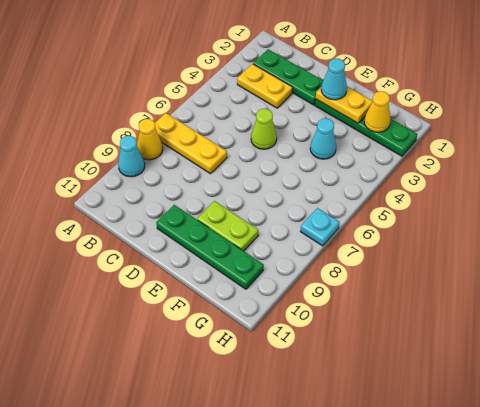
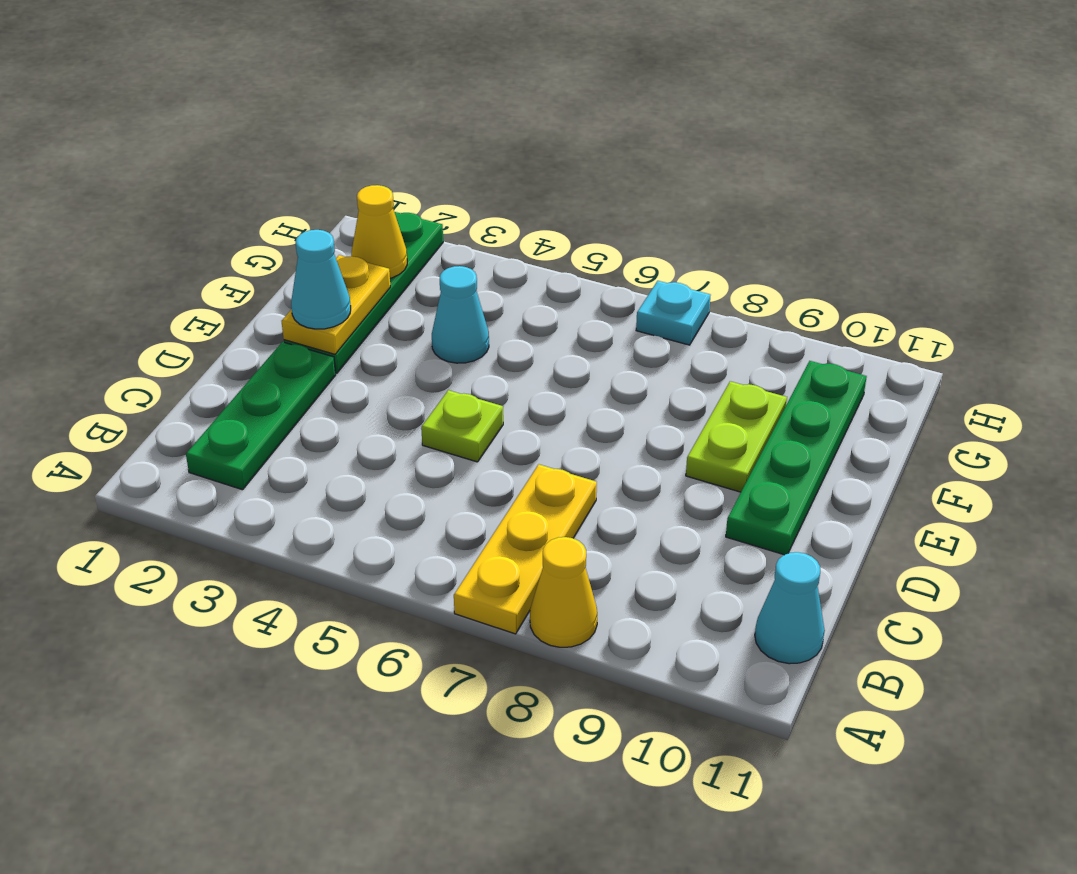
cyan 1x1 cone [118,136,145,177] -> cyan 1x1 cone moved to [755,552,825,664]
yellow 1x2 plate [237,64,293,108] -> none
lime 1x1 cone [251,109,277,149] -> lime 1x1 plate [421,390,503,462]

